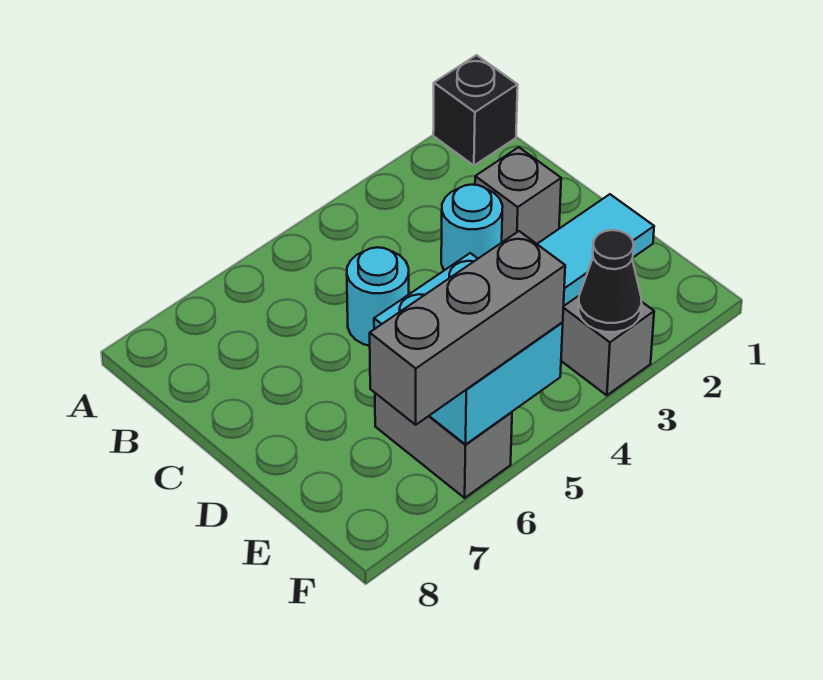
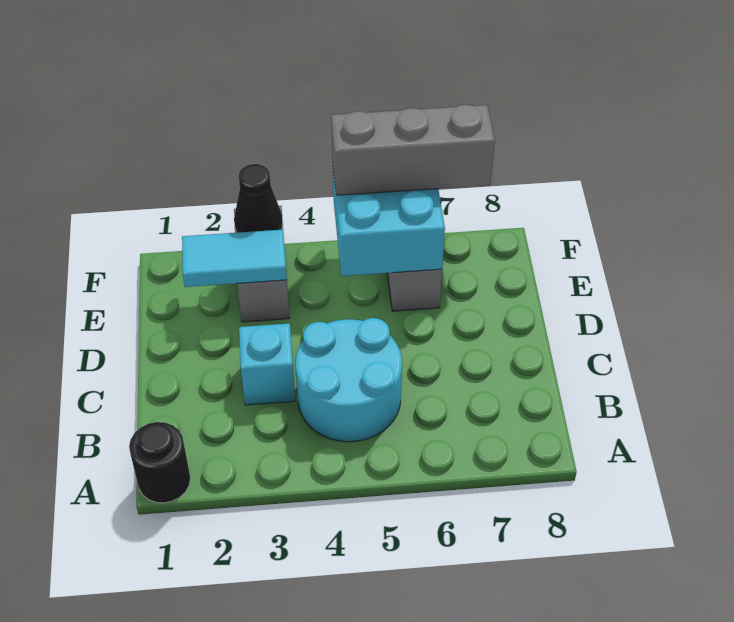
black 1x1 brick [433,55,518,165] -> black 1x1 round brick [129,422,190,503]
grey 1x1 brick [475,147,561,244] -> none
cyan 1x1 round brick [441,185,503,270] -> cyan 1x1 brick [239,323,295,405]
cyan 1x1 round brick [347,247,409,346] -> cyan 2x2 round brick [296,318,402,442]

